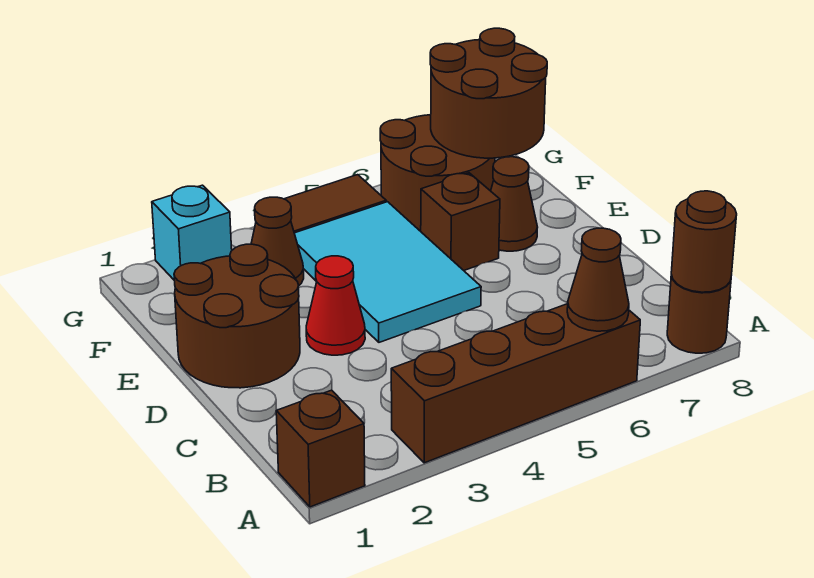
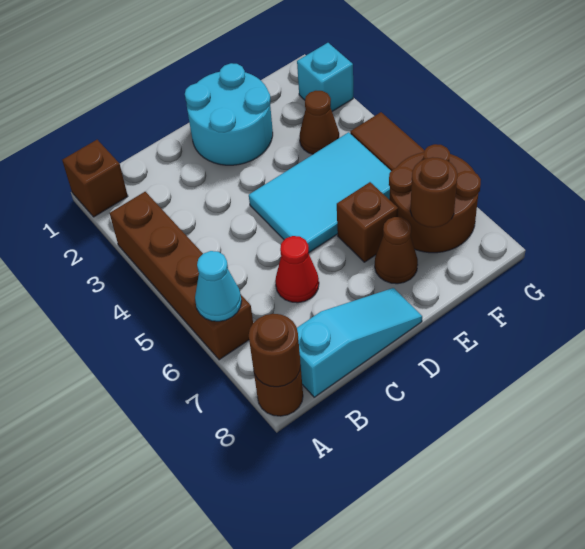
brown 1x1 cone [567,228,629,331] -> cyan 1x1 cone [195,251,242,321]
none -> cyan 1x3 slope [297,288,422,397]
brown 2x2 round brick [174,244,300,388] -> cyan 2x2 round brick [185,63,273,165]
red 1x1 cone [306,256,365,355] -> red 1x1 cone moved to [275,236,319,303]
brown 2x2 round brick [430,28,547,158] -> brown 1x1 round brick [410,157,457,227]

